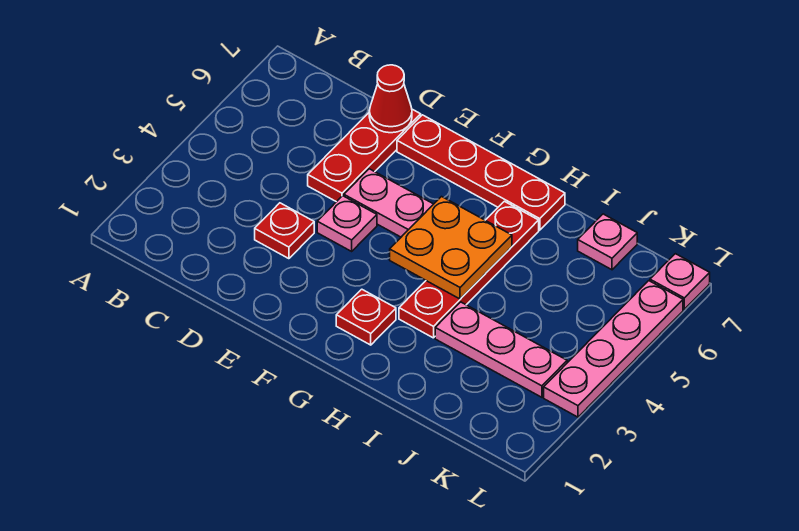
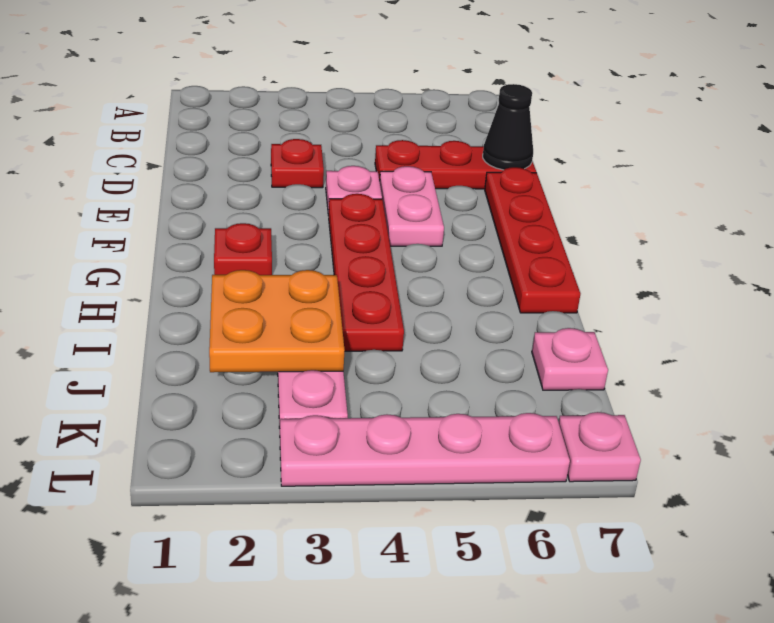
red 1x1 cone [369,65,412,133] -> black 1x1 cone [483,84,533,170]
orange 2x2 plate [390,197,512,299] -> orange 2x2 plate moved to [209,270,345,372]
red 1x4 plate [399,201,539,338] -> red 1x4 plate turned to [328,194,404,351]

